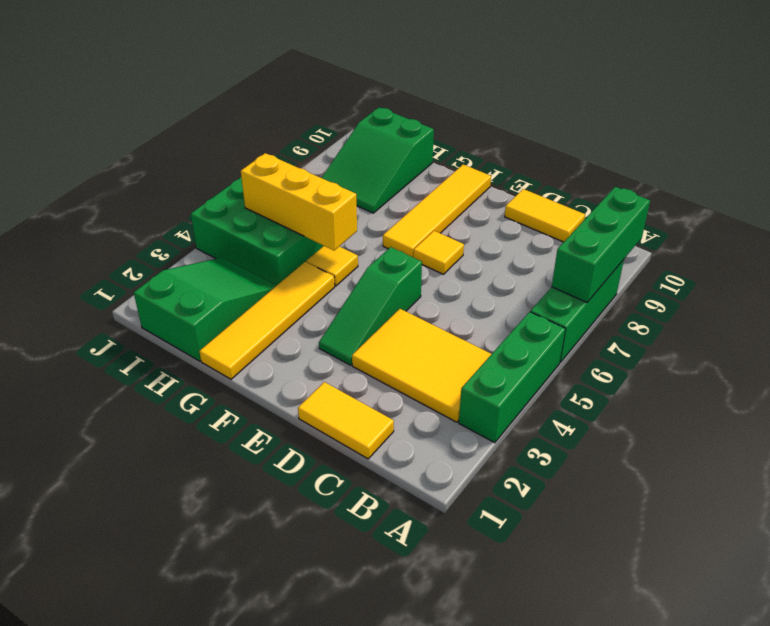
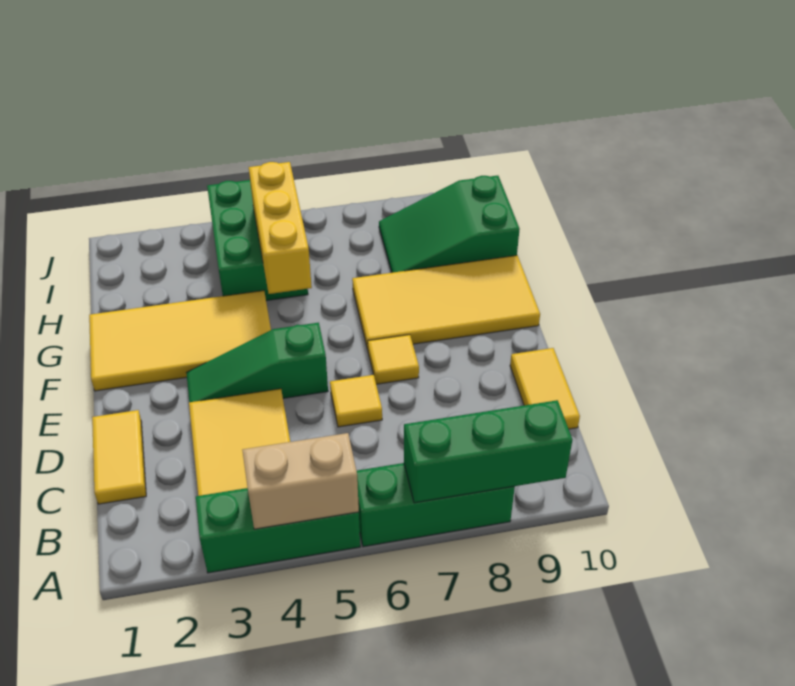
none -> tan 1x2 brick [242,433,359,529]
yellow 1x4 tile [383,165,491,257] -> yellow 2x4 tile [352,255,540,350]
yellow 1x4 tile [199,262,335,379] -> yellow 2x4 tile [89,290,271,391]
yellow 1x1 tile [306,246,358,286] -> yellow 1x1 tile moved to [330,375,382,427]
green 2x3 slope [134,258,276,361] -> none

